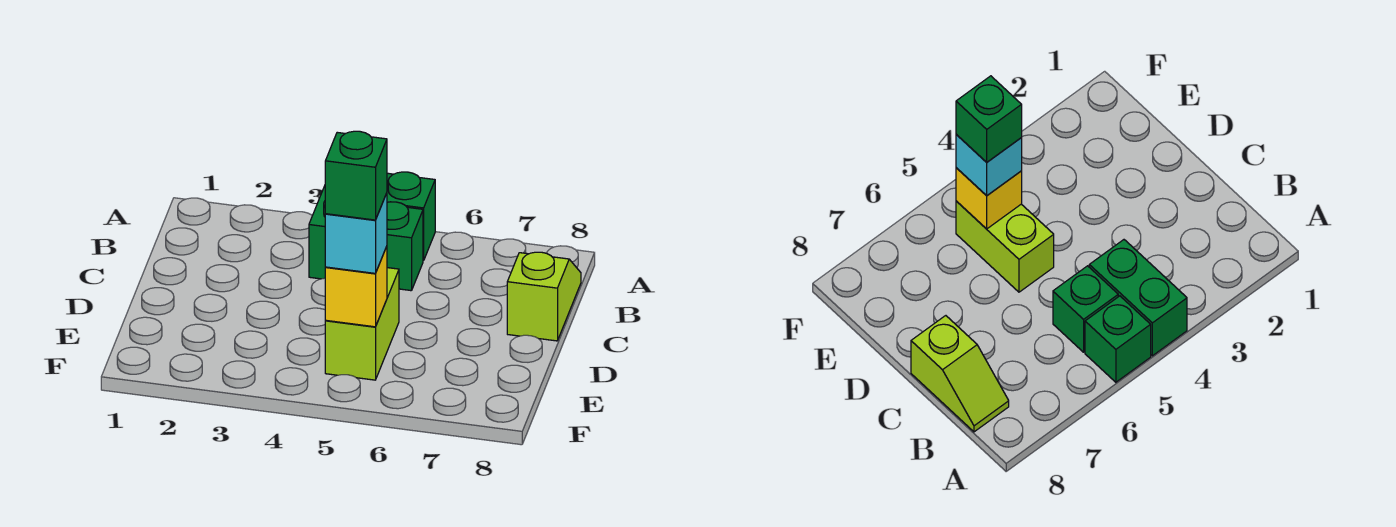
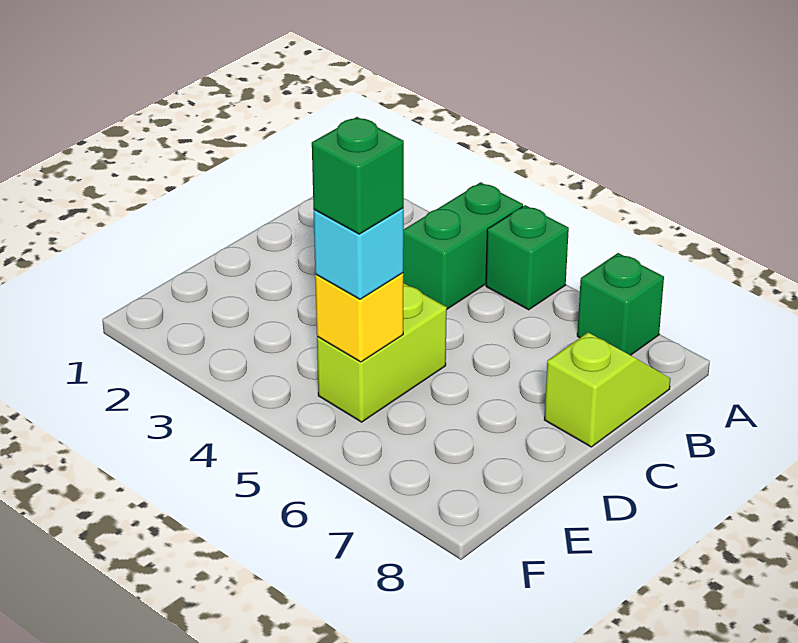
green 1x1 brick [387,202,423,291] -> green 1x1 brick moved to [577,253,664,355]

